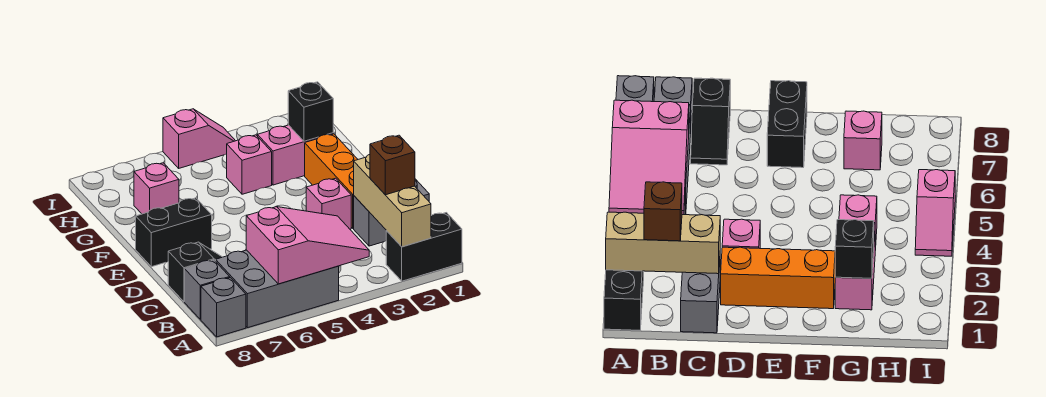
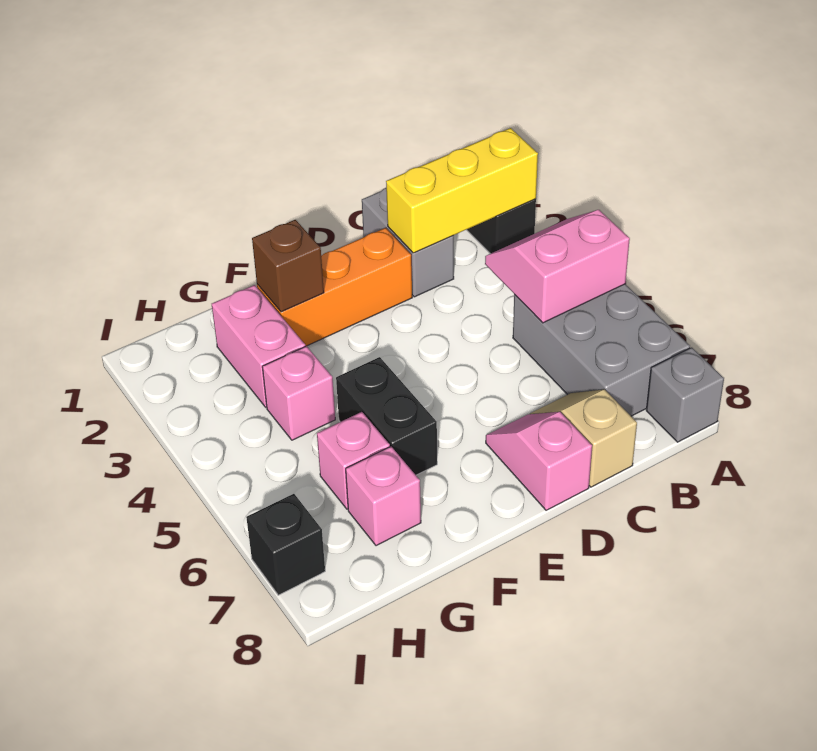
tan 1x3 brick [354,154,431,247] -> yellow 1x3 brick [386,128,538,253]
pink 2x3 slope [246,207,369,284] -> pink 2x2 slope [485,210,630,323]
brown 1x1 brick [370,135,415,195] -> brown 1x1 brick moved to [252,220,324,312]
grey 1x1 brick [185,260,230,319] -> none
black 1x2 slope [168,242,222,302] -> tan 1x2 slope [530,390,637,487]
pink 1x1 brick [306,178,351,229] -> pink 1x1 brick moved to [317,412,390,509]
black 1x2 brick [136,198,212,267] -> black 1x2 brick moved to [336,357,437,475]
black 1x1 brick [288,82,333,141] -> black 1x1 brick moved to [246,494,325,595]
pink 1x2 slope [163,109,235,168] -> pink 1x2 slope moved to [486,412,592,510]

